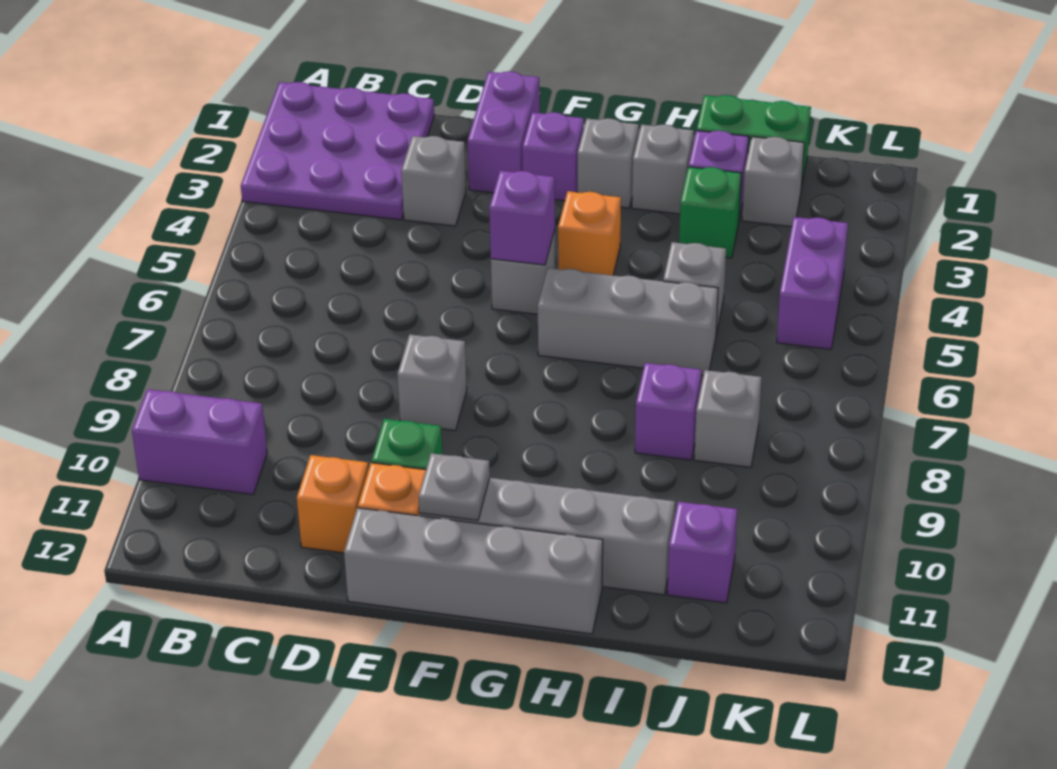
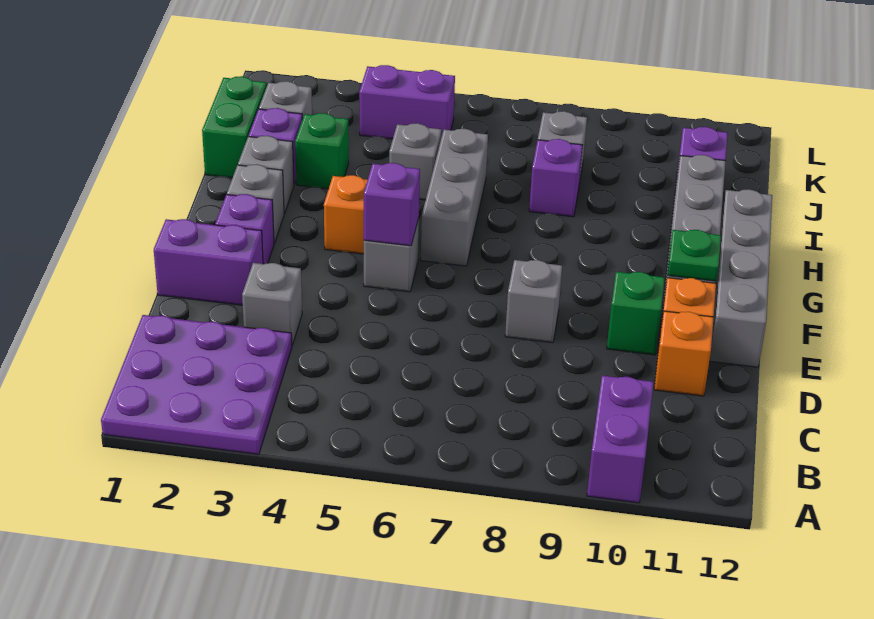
grey 1x1 plate [419,453,490,520] -> green 1x1 plate [667,230,721,281]

